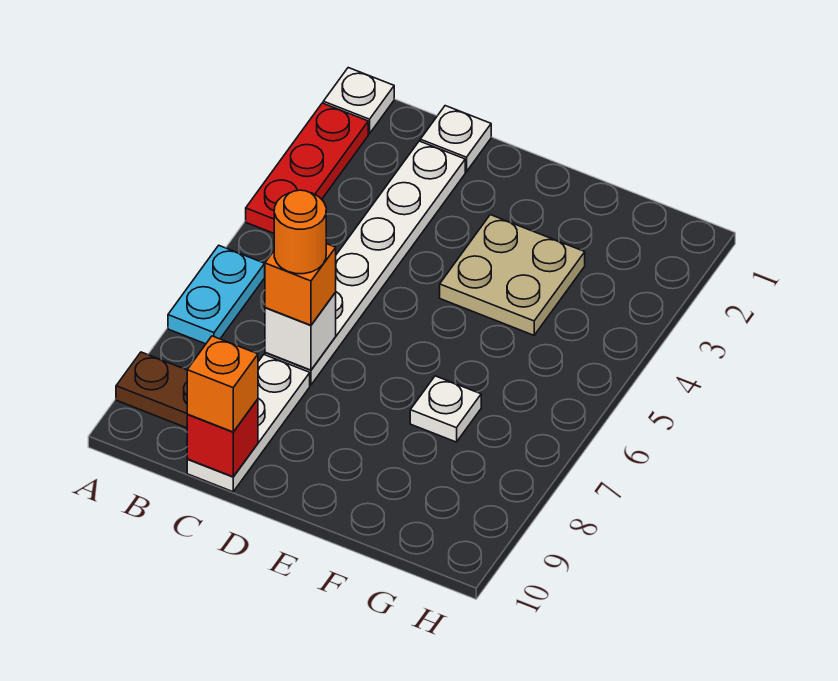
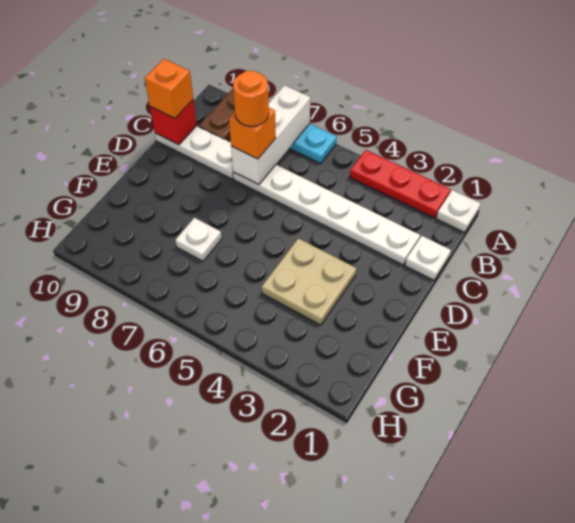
white 1x1 brick [265,293,336,370] -> white 1x3 brick [231,85,311,185]

